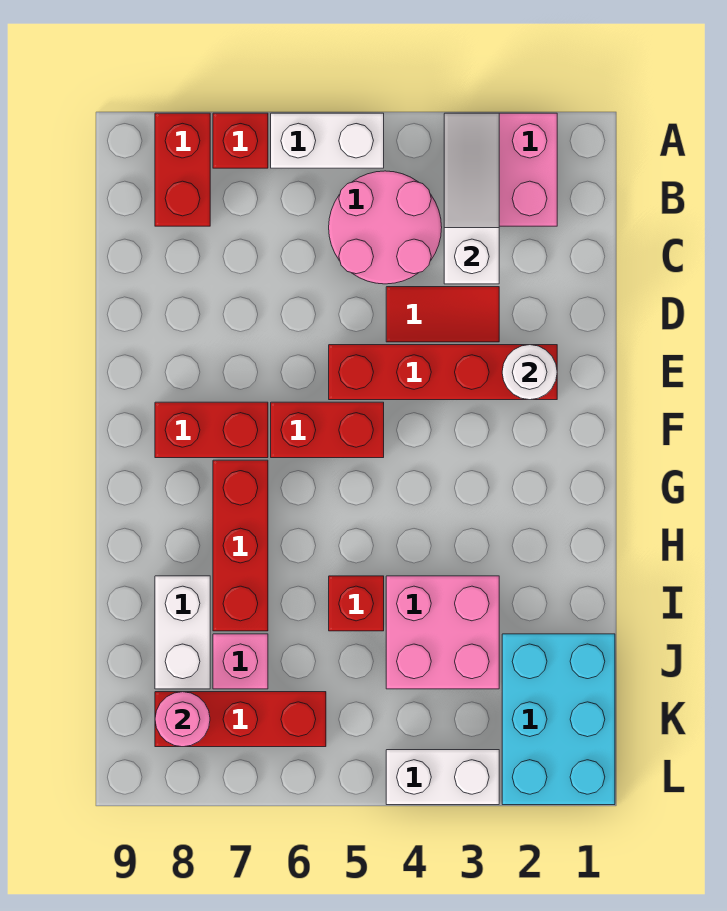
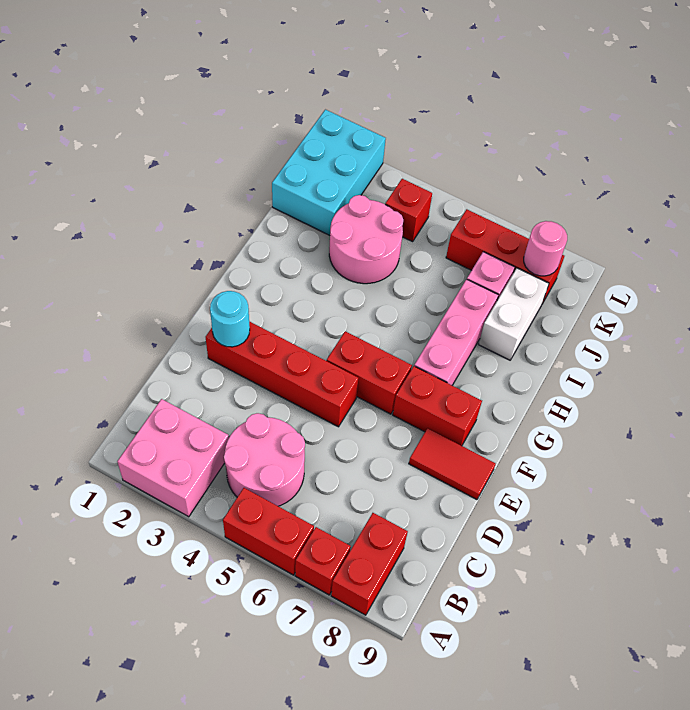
white 1x3 slope [444,113,499,284] -> none
white 1x2 brick [271,113,384,168] -> red 1x2 brick [223,488,314,575]
red 1x2 tile [386,287,499,342] -> red 1x2 tile moved to [409,428,495,500]
white 1x1 round brick [502,345,557,400] -> cyan 1x1 round brick [210,291,250,347]
red 1x3 brick [213,460,268,631] -> pink 1x3 brick [414,279,498,385]
pink 2x2 brick [386,576,499,689] -> pink 2x2 round brick [329,195,403,284]
red 1x1 brick [329,576,384,631] -> red 1x1 brick moved to [385,179,432,242]
white 1x2 brick [386,750,499,805] -> none

